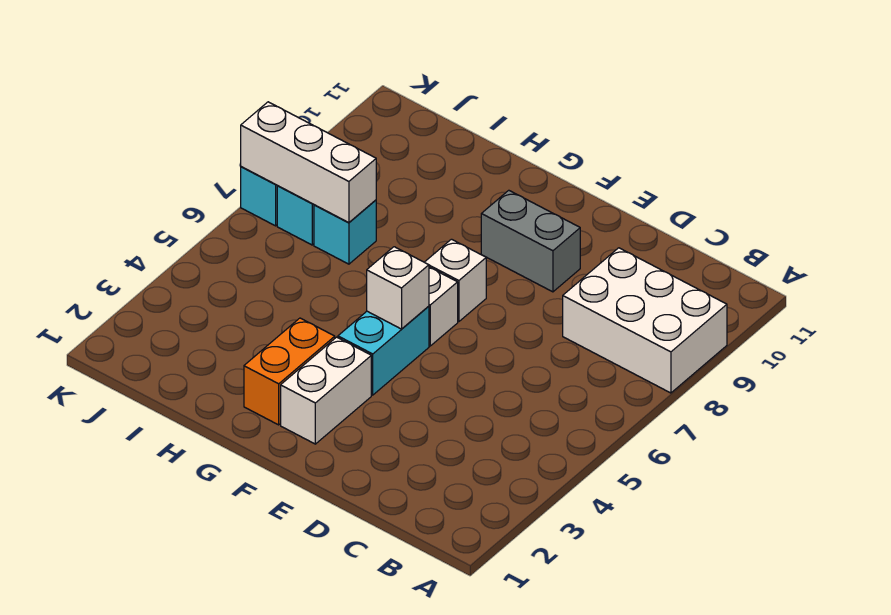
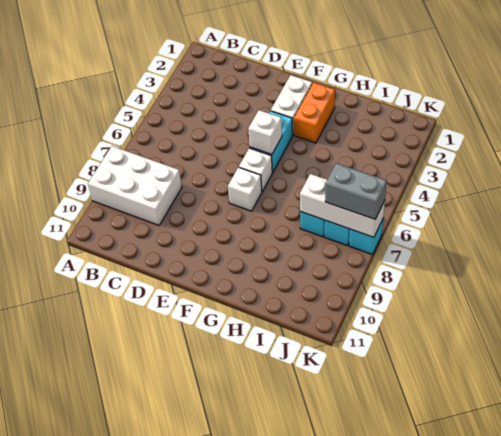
grey 1x2 brick [481,190,580,292] -> grey 1x2 brick moved to [325,163,387,219]

